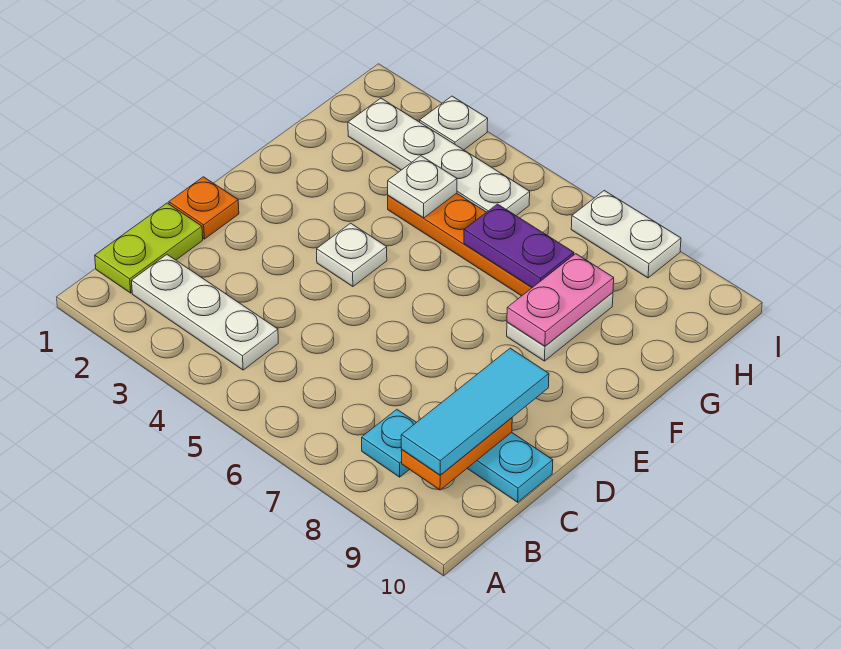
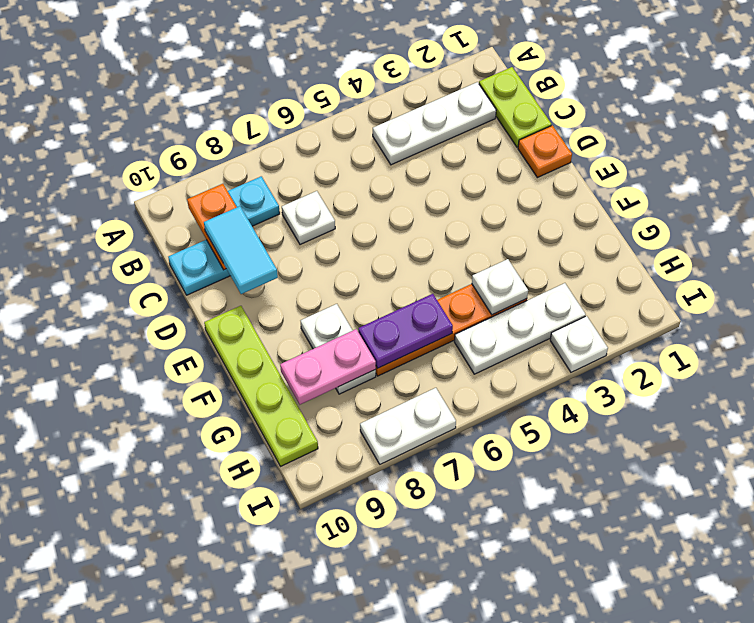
cyan 1x3 tile [401,348,549,475] -> cyan 1x2 tile [204,206,278,294]
white 1x1 plate [317,223,387,287] -> white 1x1 plate moved to [282,191,335,245]
none -> lime 1x4 plate [204,306,318,466]
pink 1x2 plate [507,254,614,346] -> pink 1x2 plate turned to [280,329,376,405]
white 1x4 plate [348,98,530,216] -> white 1x3 plate [454,283,586,374]

